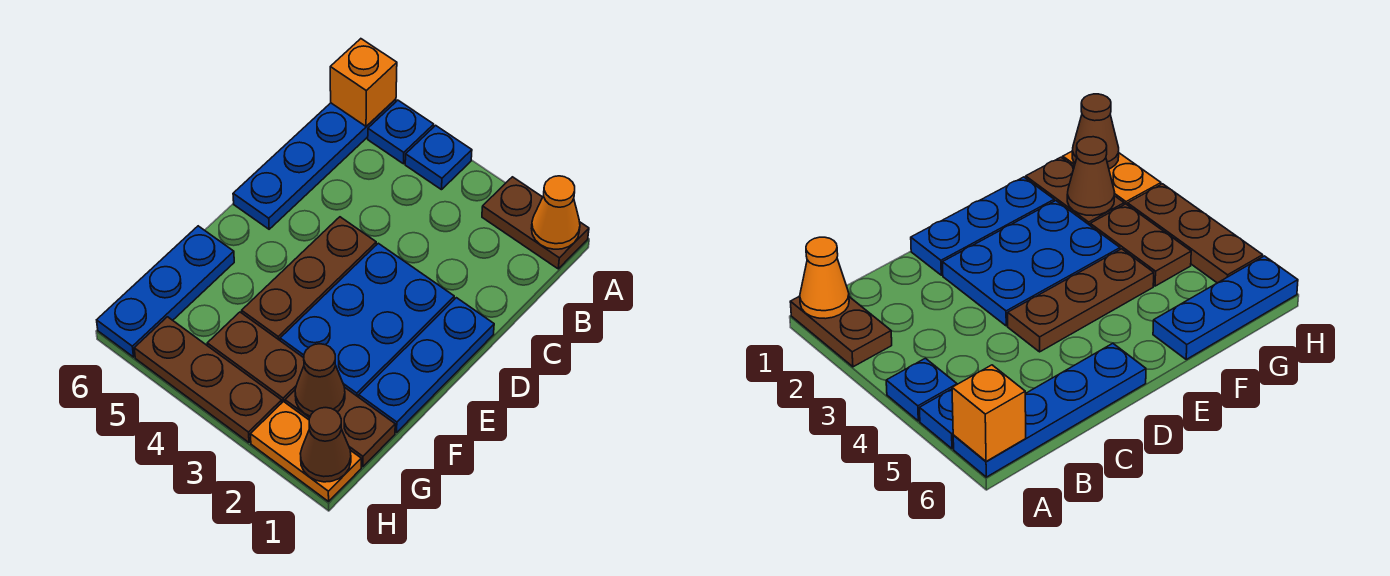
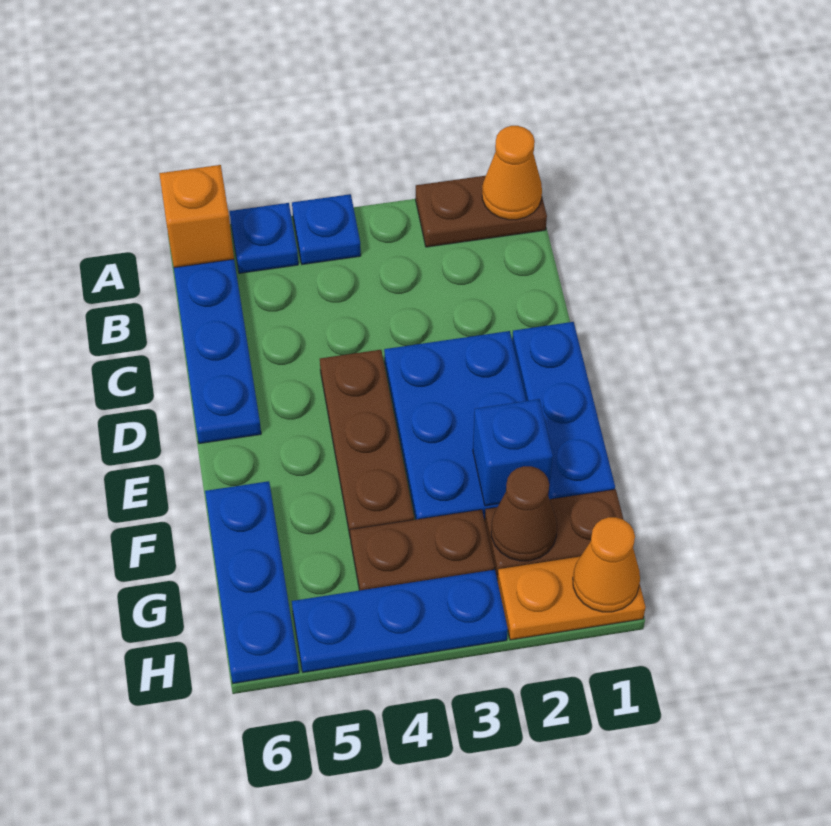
none -> blue 1x1 brick [473,399,553,506]
brown 1x1 cone [300,408,351,482] -> orange 1x1 cone [573,517,640,612]
brown 1x3 plate [134,317,282,442] -> blue 1x3 plate [292,570,508,672]

